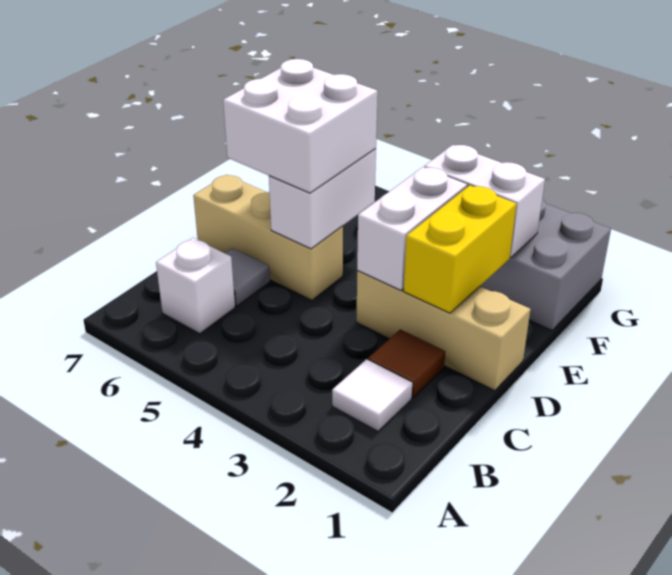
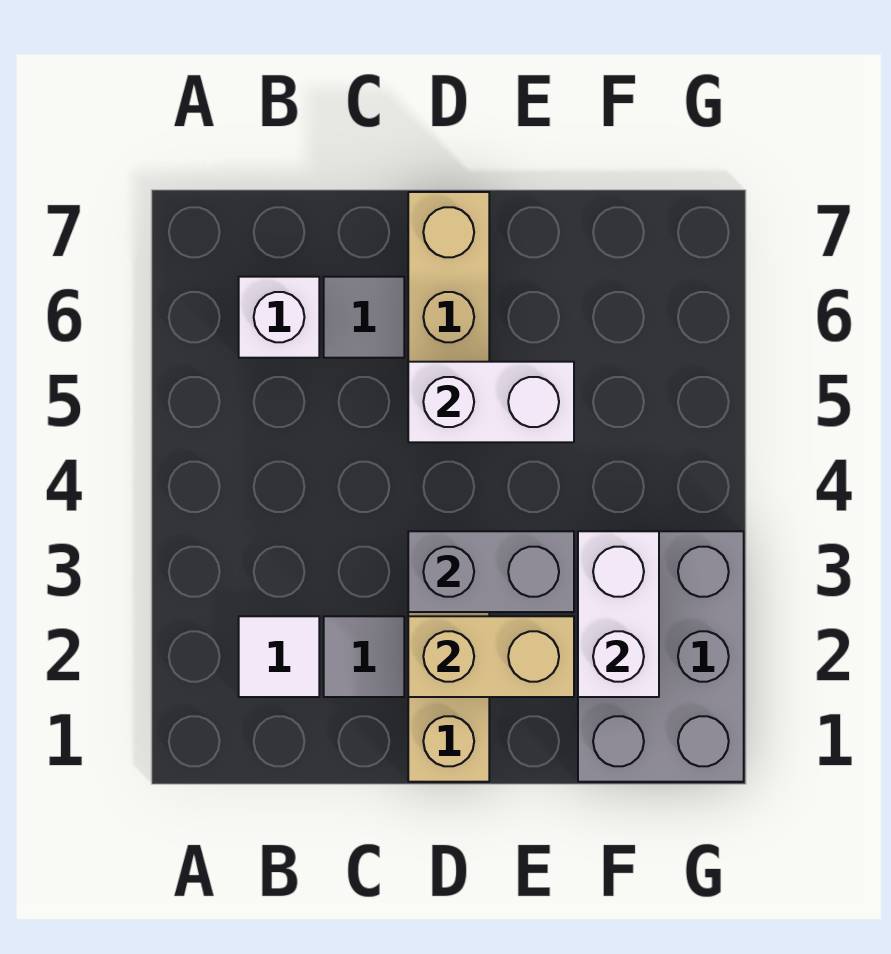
brown 1x1 tile [368,329,445,398] -> grey 1x1 tile [324,616,404,697]
yellow 1x2 brick [404,185,516,313] -> tan 1x2 brick [408,616,574,697]
white 1x2 brick [357,167,467,290] -> grey 1x2 brick [408,531,574,612]
white 2x2 brick [223,59,378,193] -> none

